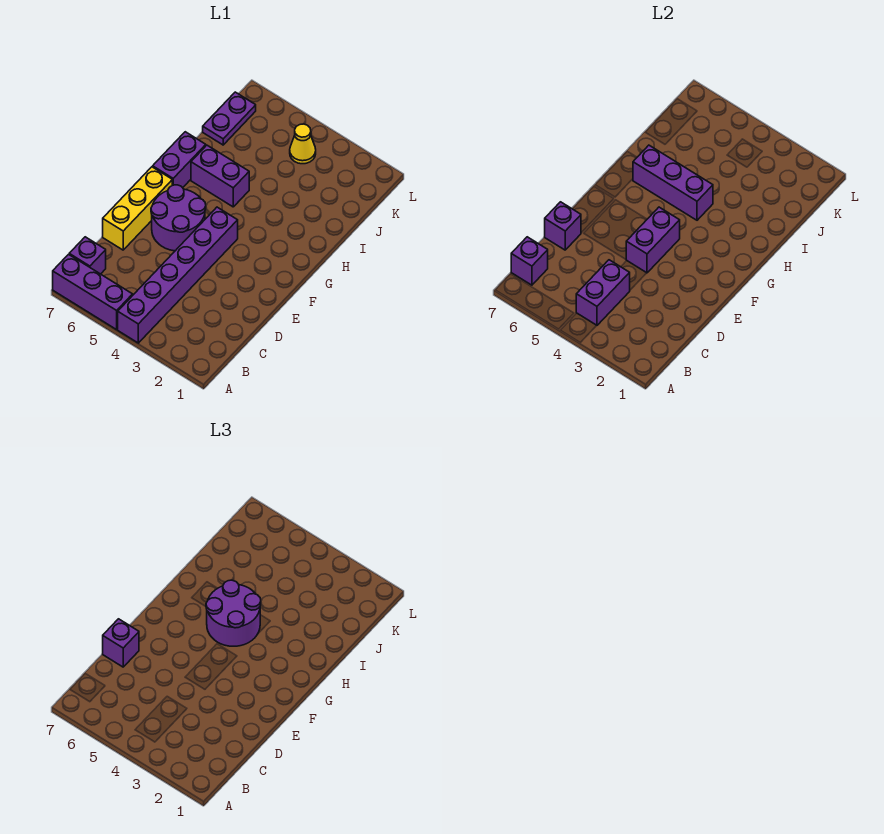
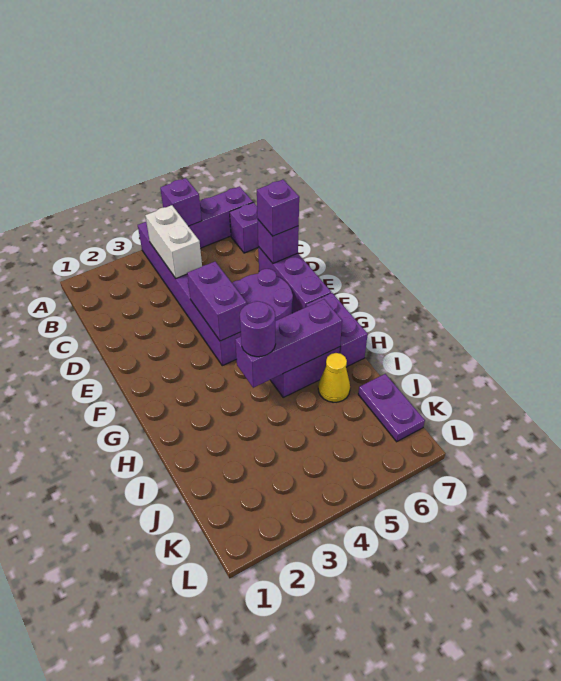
purple 1x2 brick [576,260,630,325] -> white 1x2 brick [145,205,202,278]
purple 1x1 brick [511,237,548,285] -> purple 1x1 brick moved to [160,178,202,226]
yellow 1x3 brick [103,167,172,250] -> purple 1x3 brick [258,247,331,313]
purple 2x2 round brick [206,580,261,646] -> purple 1x1 round brick [240,301,276,357]
yellow 1x1 cone [290,124,316,164] -> yellow 1x1 cone moved to [318,353,350,402]

